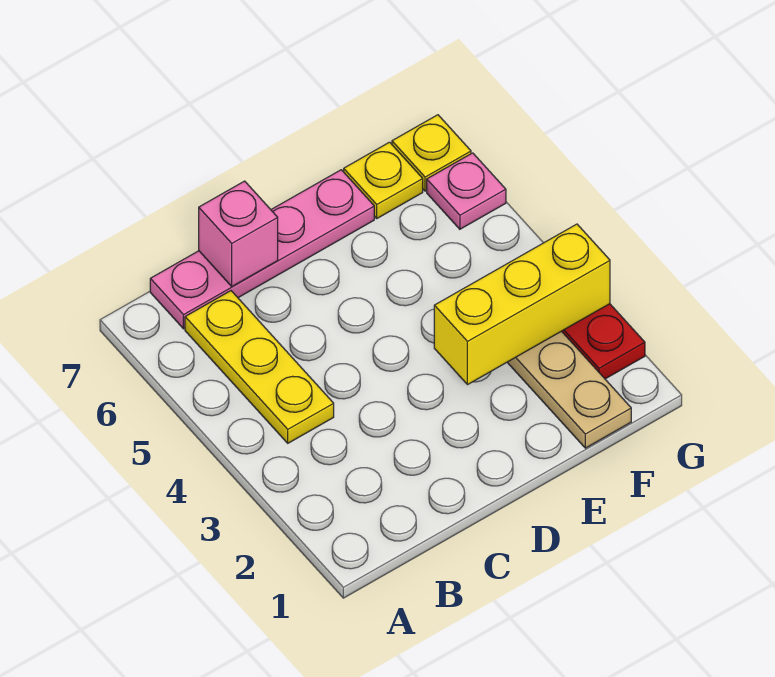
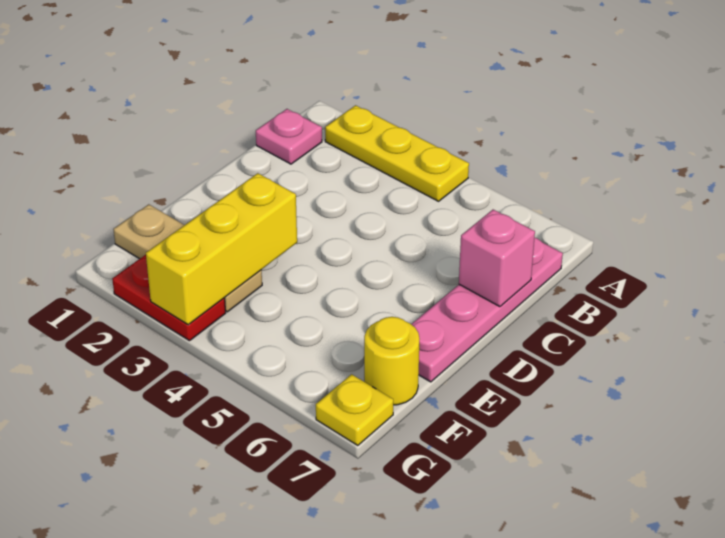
yellow 1x3 plate [185,291,334,443] -> yellow 1x3 plate moved to [325,105,469,201]
yellow 1x1 plate [344,142,423,218] -> yellow 1x1 round brick [364,317,419,405]
pink 1x1 plate [427,153,506,229] -> pink 1x1 plate moved to [256,109,322,164]

